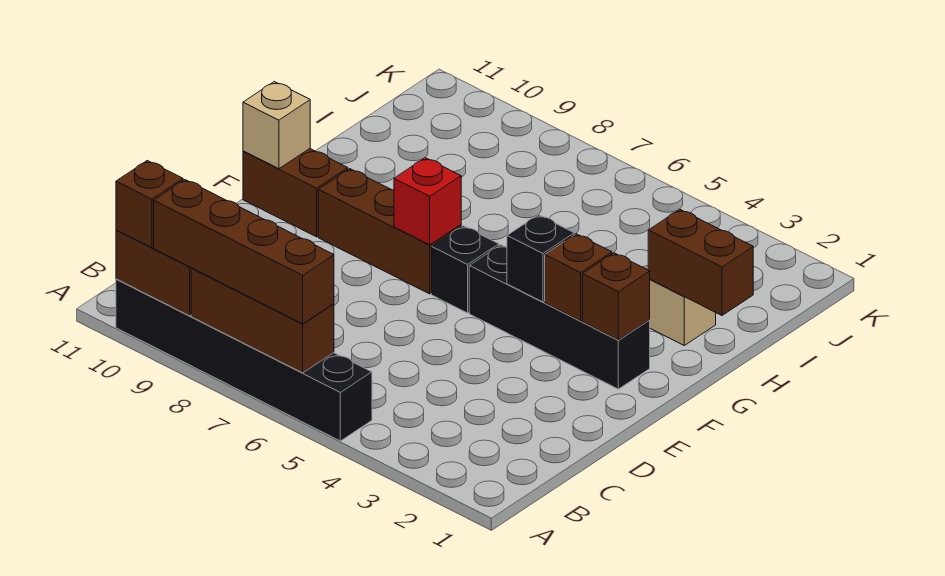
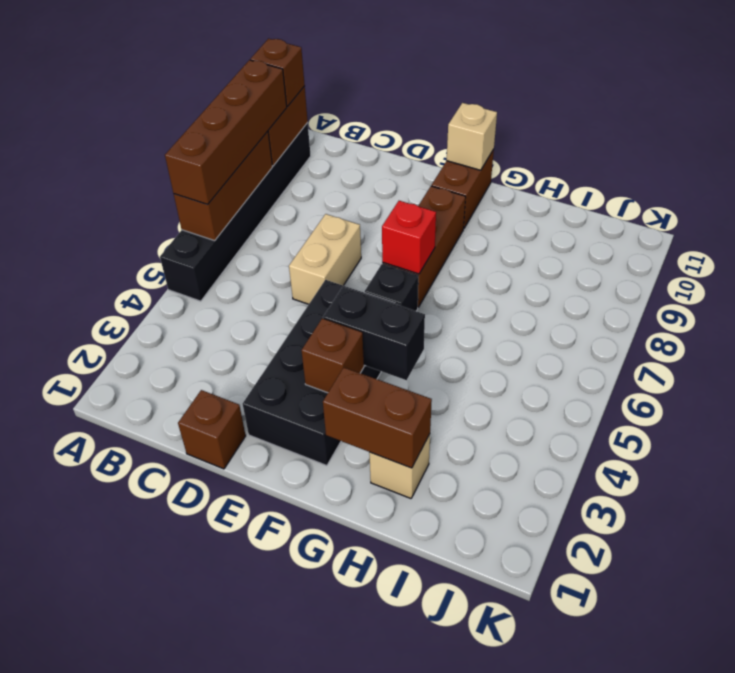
none -> tan 1x2 brick [289,214,361,304]
black 1x4 brick [469,245,650,389] -> black 2x4 brick [243,280,401,466]
brown 1x1 brick [583,253,650,340] -> brown 1x1 brick moved to [178,390,246,469]
black 1x1 brick [507,215,574,302] -> black 1x2 brick [323,287,425,380]
brown 1x2 brick [648,209,753,315] -> brown 1x2 brick turned to [323,368,432,468]

